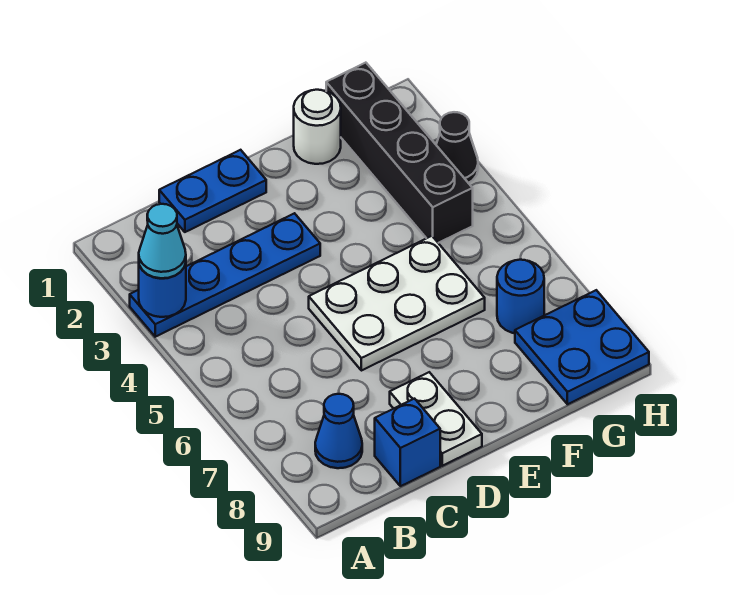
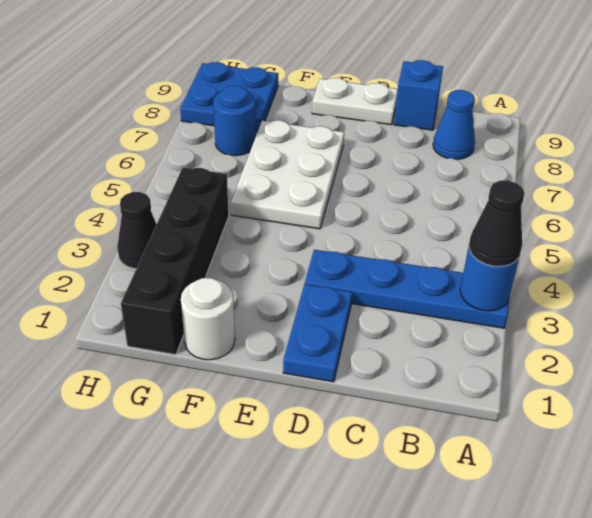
cyan 1x1 cone [139,204,186,278] -> black 1x1 cone [469,180,525,266]
blue 1x2 plate [159,150,266,232] -> blue 1x2 plate turned to [283,284,352,382]
white 2x3 plate [309,236,485,371] -> white 2x3 plate turned to [231,120,344,229]
white 1x2 plate [390,372,482,466] -> white 1x2 plate turned to [312,78,398,125]

